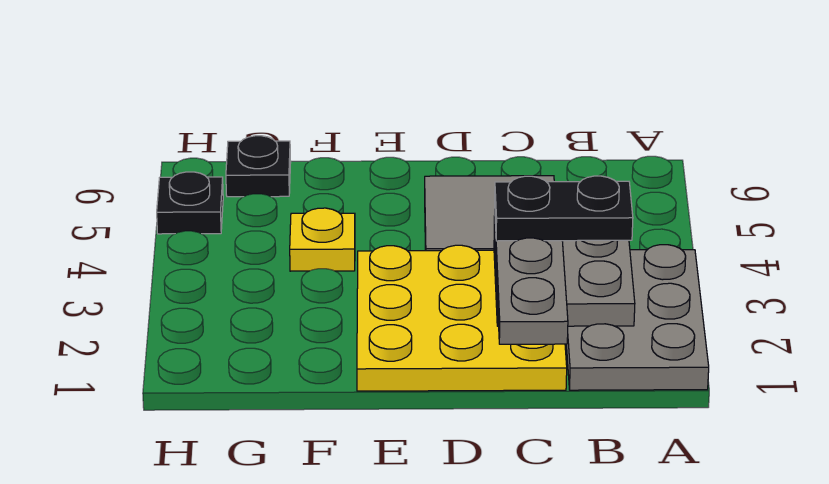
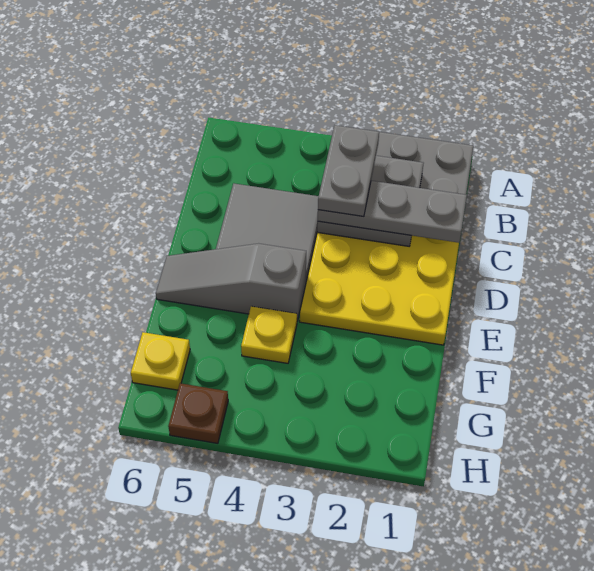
black 1x2 plate [495,176,633,241] -> grey 1x2 plate [318,125,379,217]
none -> grey 1x3 slope [156,244,306,321]
black 1x1 plate [226,136,291,197] -> yellow 1x1 plate [131,332,190,390]
black 1x1 plate [157,172,223,234] -> brown 1x1 plate [168,383,228,443]

